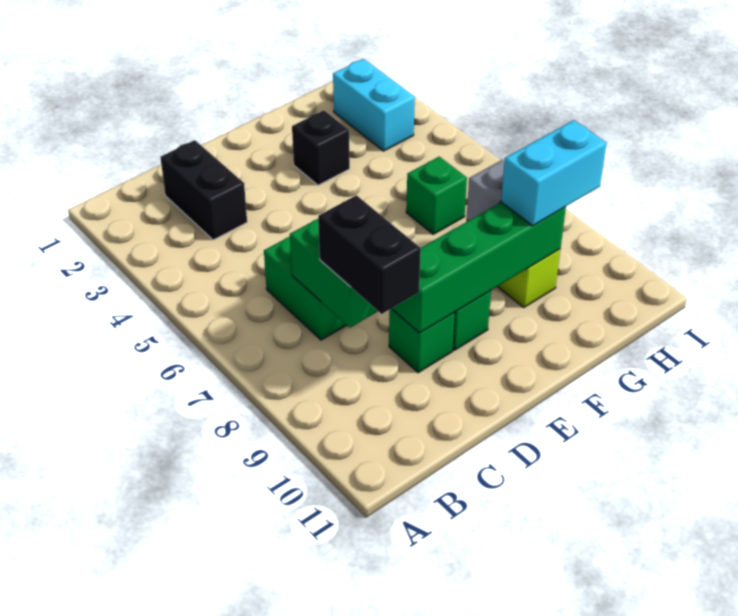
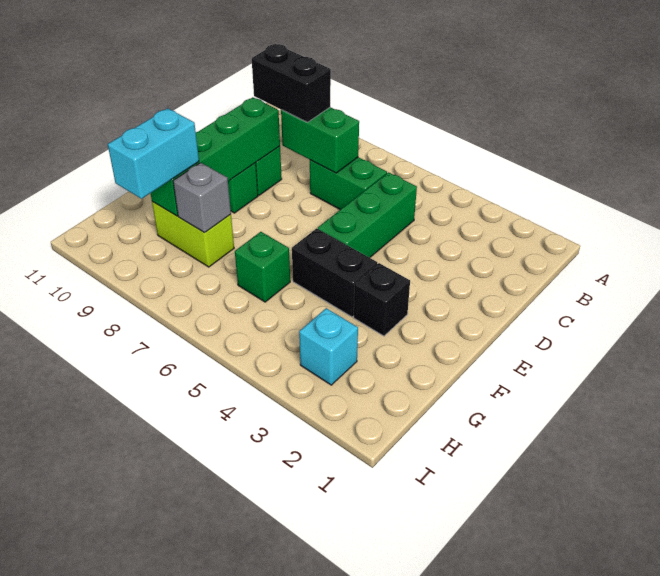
black 1x2 brick [160,140,247,240] -> black 1x2 brick moved to [292,228,377,317]
none -> green 1x3 brick [318,172,417,258]
cyan 1x2 brick [333,59,415,151] -> cyan 1x1 brick [299,308,358,385]

